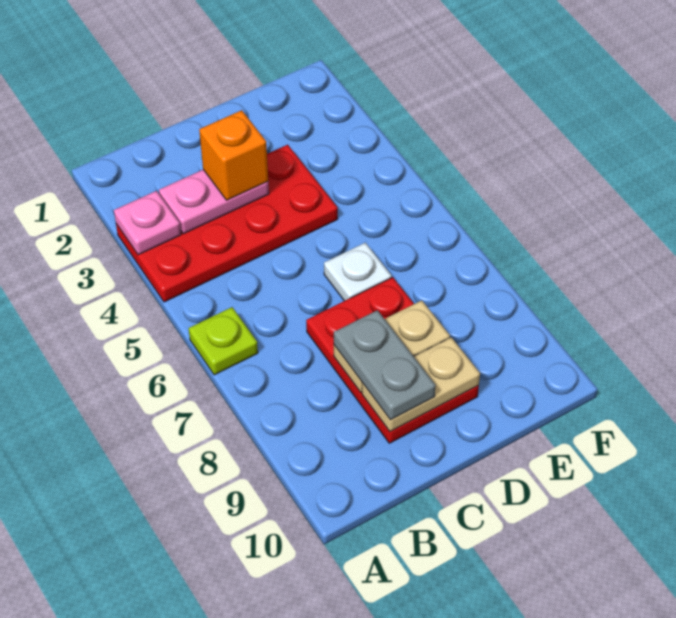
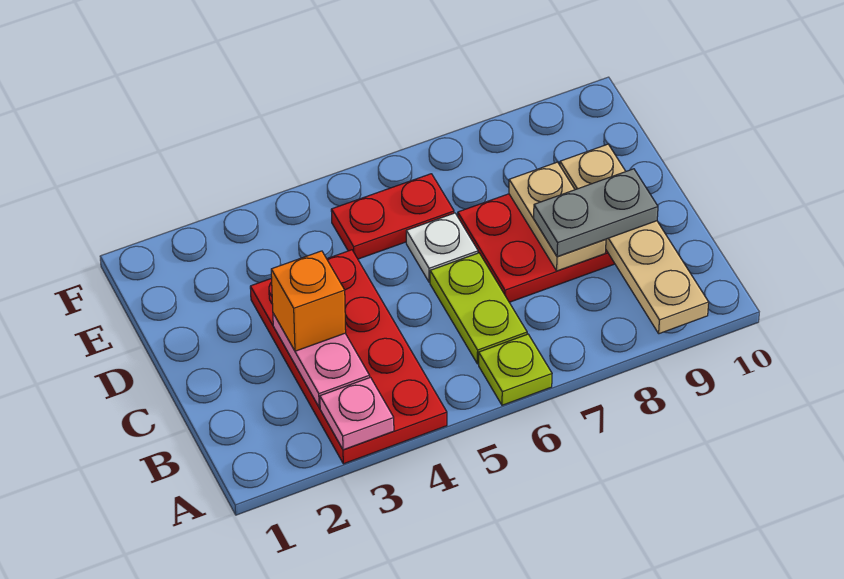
none -> lime 1x2 plate [430,253,527,364]
tan 1x2 plate [362,337,480,432] -> tan 1x4 plate [560,144,709,334]
none -> red 1x2 plate [331,174,454,259]

